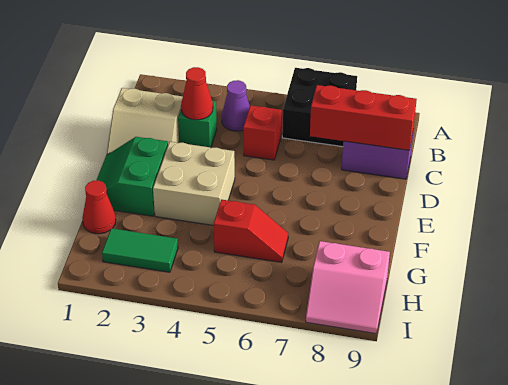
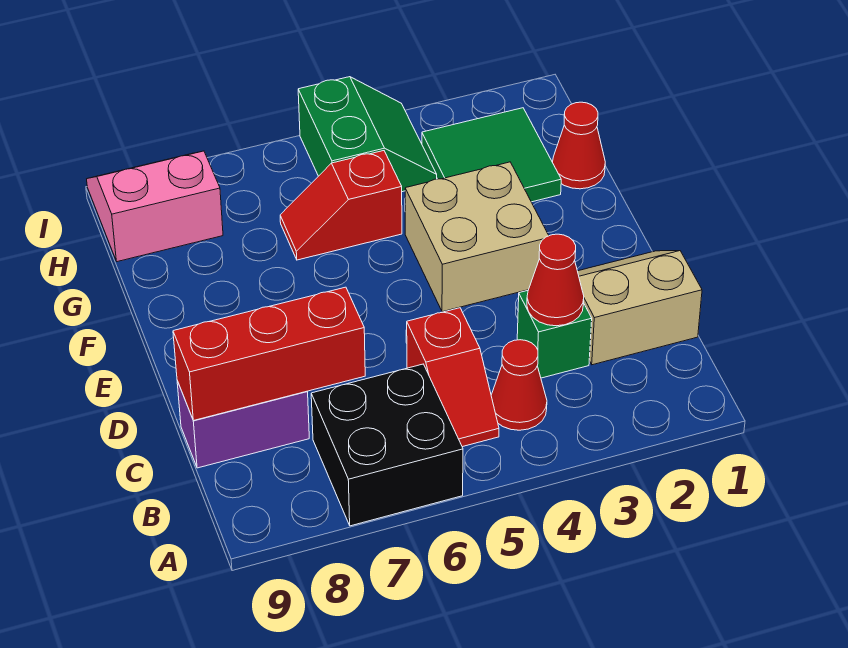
purple 1x1 cone [222,80,250,131] -> red 1x1 cone [491,340,547,430]
green 2x2 slope [96,137,168,216] -> green 2x2 slope moved to [298,77,437,192]
green 1x2 tile [102,228,178,272] -> green 2x2 tile [422,108,561,202]

